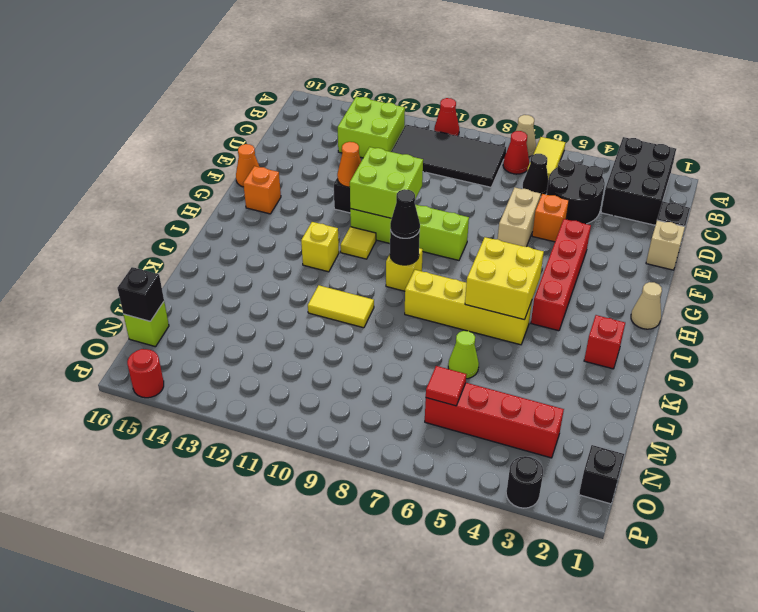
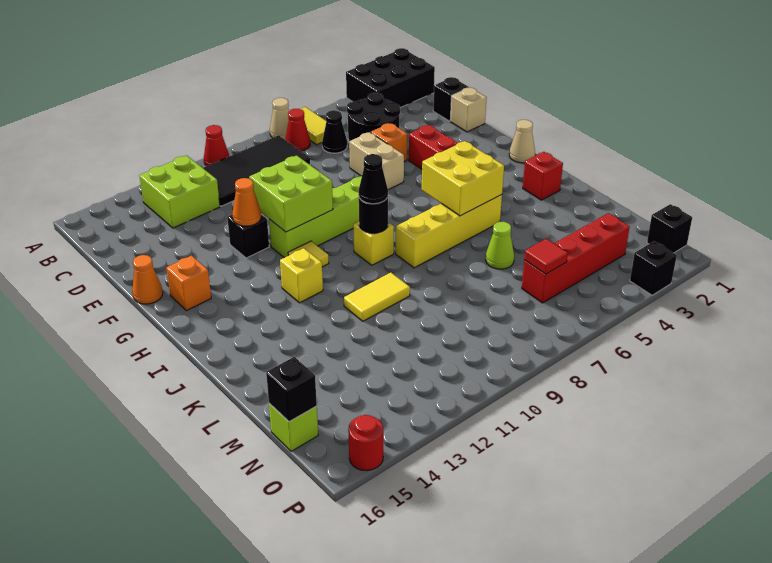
black 2x3 brick [601,137,676,225] -> black 2x3 brick turned to [346,48,435,108]
black 1x1 round brick [506,456,543,508] -> black 1x1 brick [630,241,677,295]

